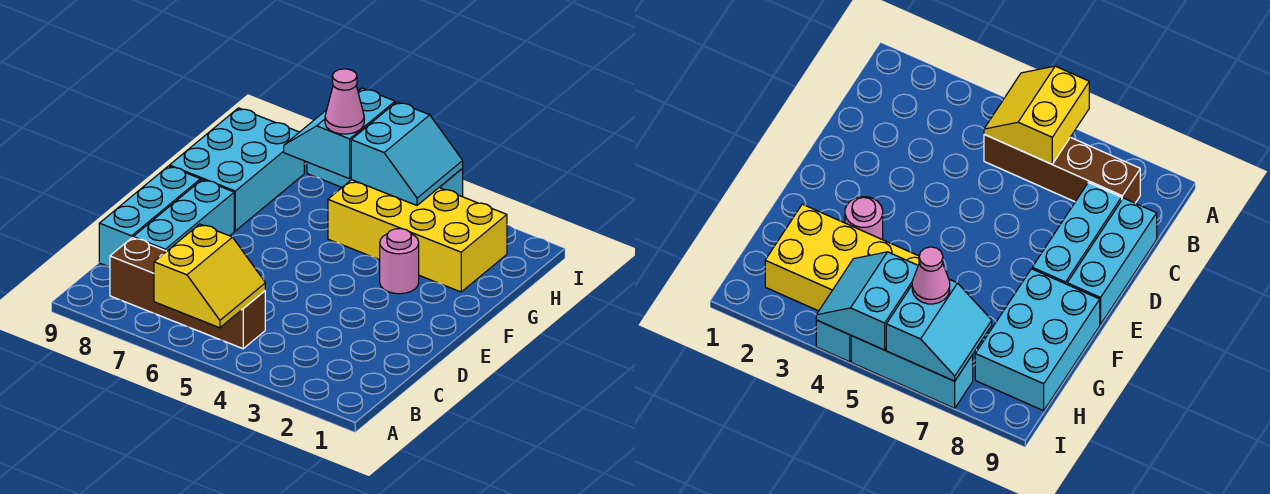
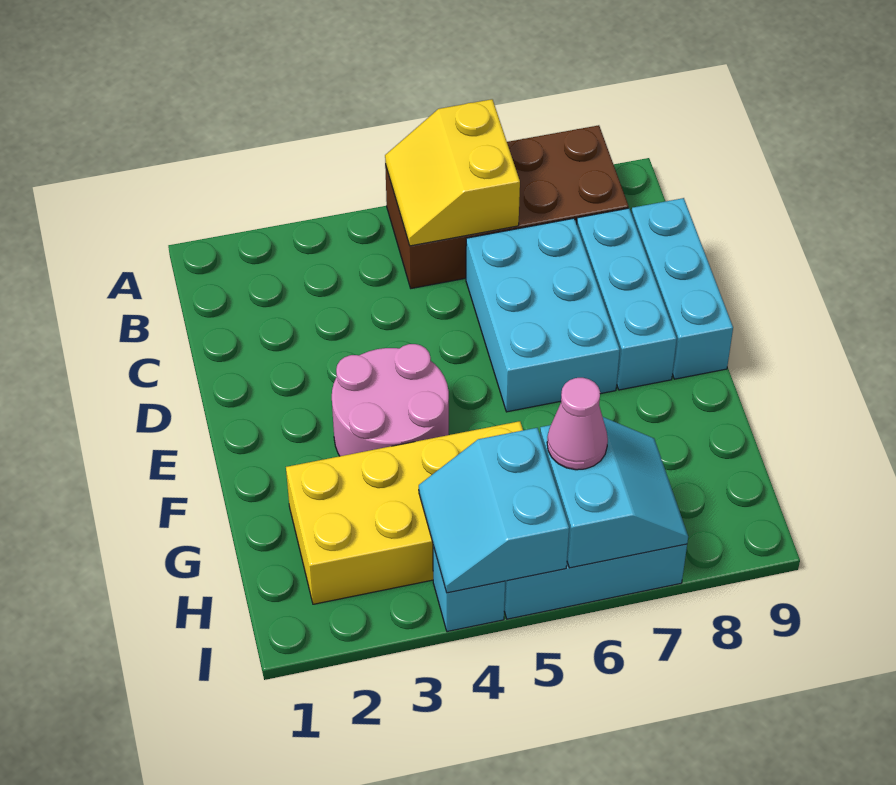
brown 1x4 brick [110,238,265,349] -> brown 2x4 brick [385,125,629,288]
pink 1x1 round brick [380,229,419,294] -> pink 2x2 round brick [332,344,449,456]
cyan 2x3 brick [170,108,304,231] -> cyan 2x3 brick moved to [466,218,620,412]

